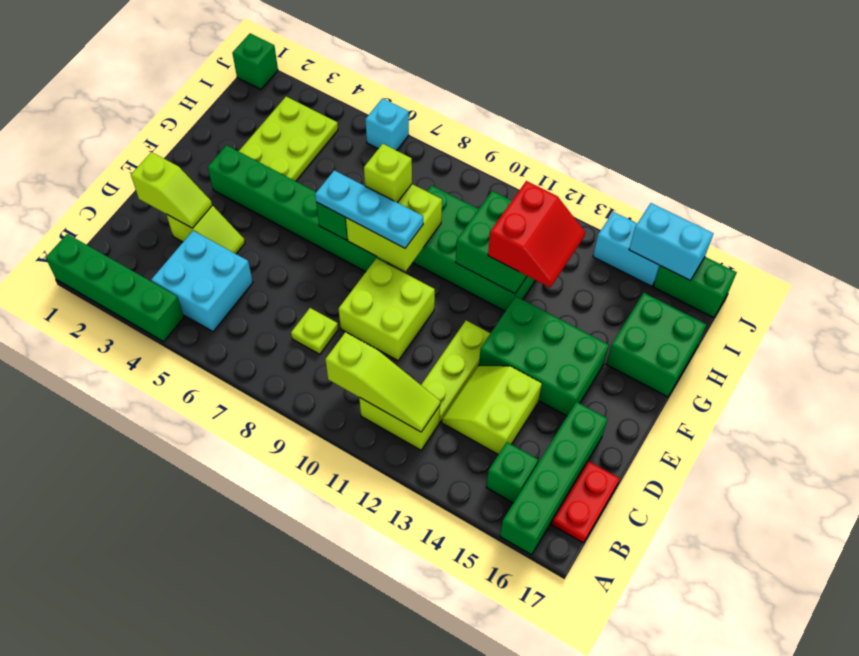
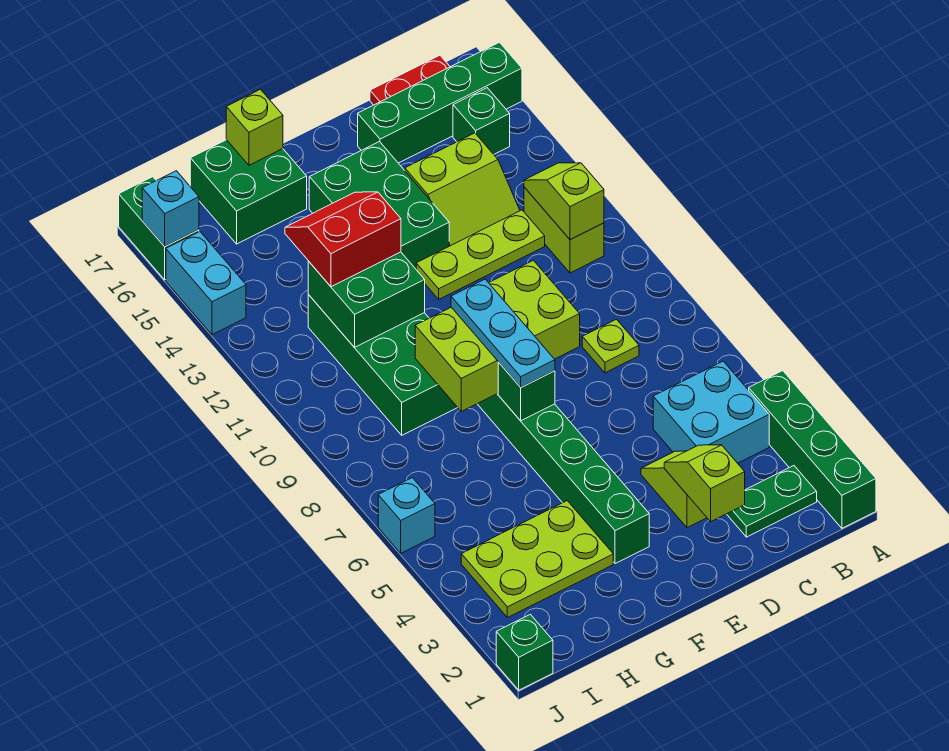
none -> green 1x2 plate [727,466,817,537]
lime 1x3 slope [325,332,440,432] -> lime 1x2 slope [524,163,604,240]
lime 1x1 brick [364,144,412,203] -> lime 1x1 brick moved to [226,89,283,165]
cyan 1x2 brick [629,203,714,280] -> cyan 1x1 brick [142,171,199,247]

